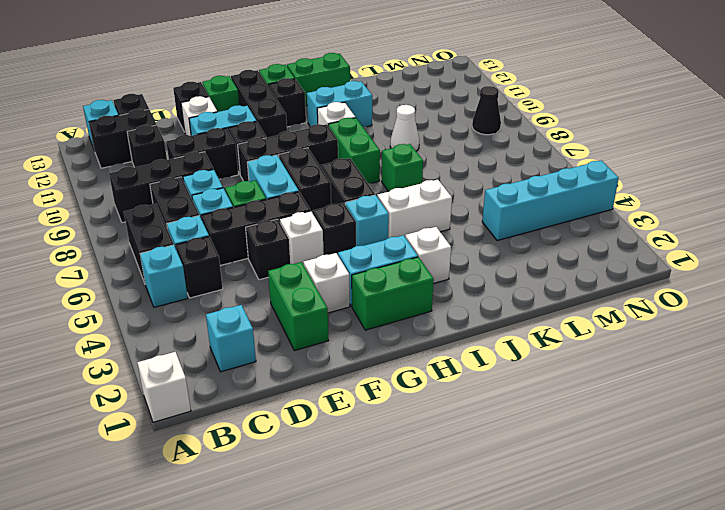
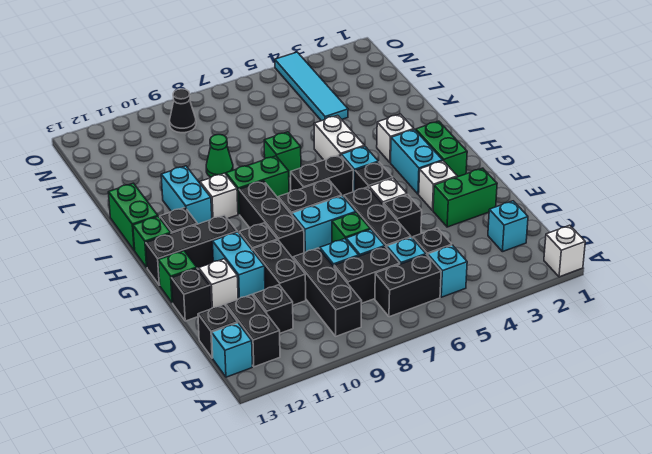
white 1x1 cone [390,105,419,151] -> green 1x1 cone [206,135,233,177]
cyan 1x4 brick [482,161,619,241] -> cyan 1x4 tile [275,52,348,121]

